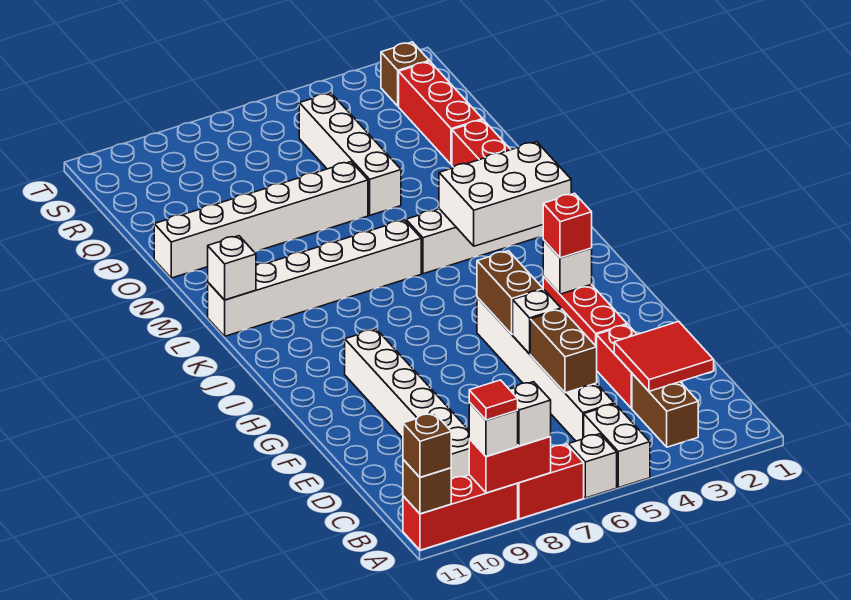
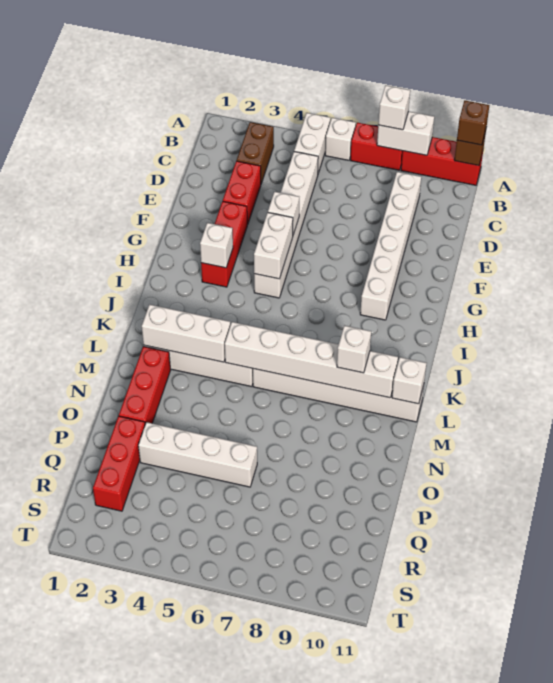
red 1x2 brick [469,437,551,493] -> white 1x2 brick [377,111,434,155]
white 1x1 brick [469,402,518,456] -> white 1x1 brick moved to [337,325,371,373]
red 1x1 tile [469,380,518,420] -> none
red 2x2 tile [614,321,714,391] -> none
brown 1x2 brick [530,309,597,393] -> none
brown 1x2 brick [477,251,543,334] -> white 1x2 brick [254,212,293,279]
red 1x1 brick [543,193,592,258] -> none
white 2x3 brick [439,142,571,246] -> white 1x3 brick [142,304,231,362]
white 1x4 brick [299,93,401,215] -> white 1x4 brick turned to [138,422,257,487]
white 1x6 brick [154,162,368,278] -> white 1x6 brick moved to [225,322,398,398]
brown 1x1 brick [381,42,429,106] -> none

